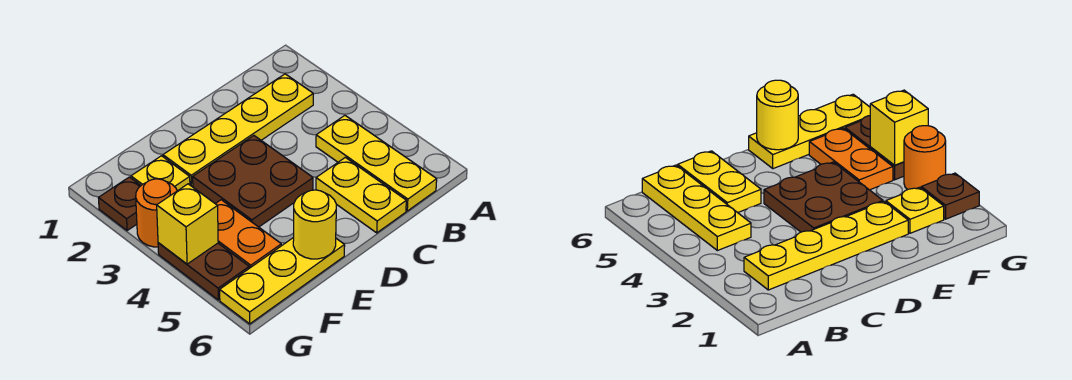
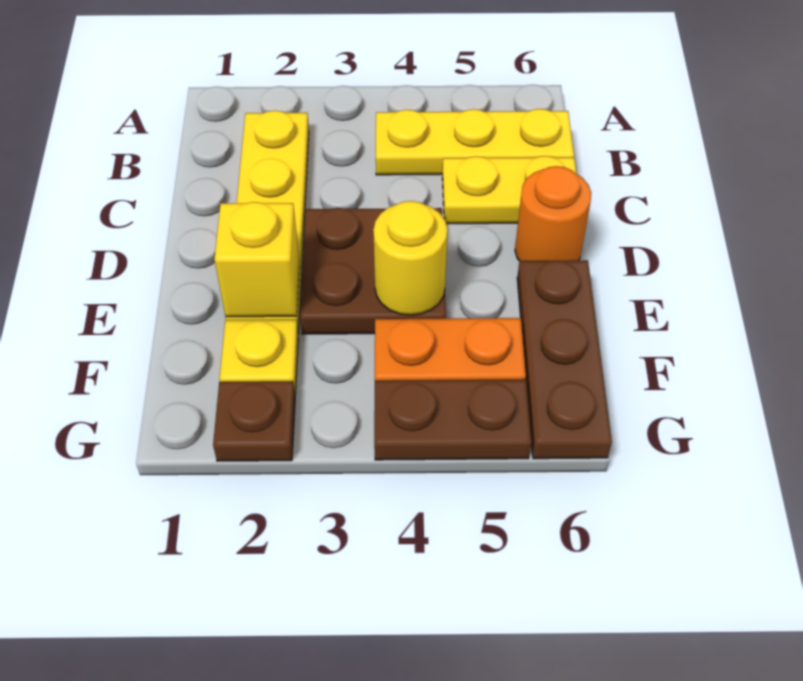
yellow 1x3 plate [220,237,345,324] -> brown 1x3 plate [517,260,612,459]
yellow 1x1 round brick [293,190,336,259] -> yellow 1x1 round brick moved to [373,201,448,315]
orange 1x1 round brick [136,179,177,247] -> orange 1x1 round brick moved to [515,166,591,261]
yellow 1x1 brick [157,184,218,264] -> yellow 1x1 brick moved to [214,202,299,317]

